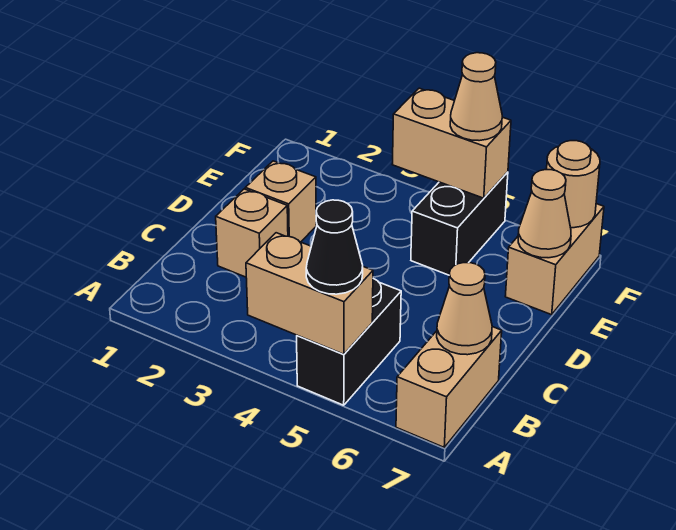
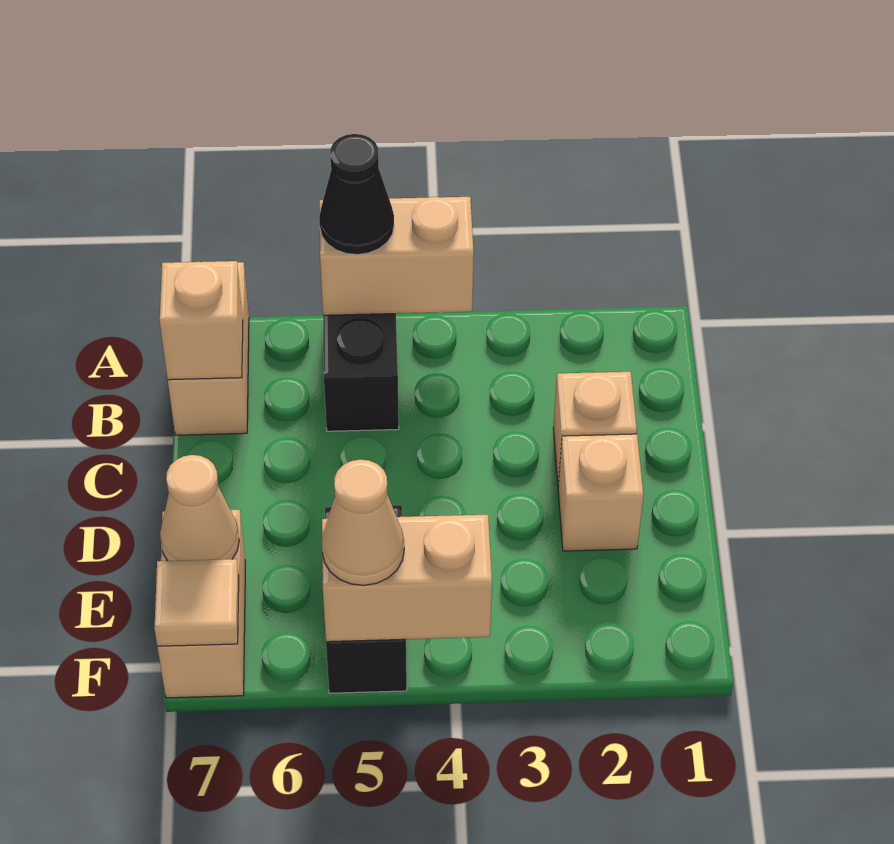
tan 1x1 cone [437,263,492,355] -> tan 1x1 brick [160,261,243,380]
tan 1x1 round brick [547,141,600,228] -> tan 1x1 tile [154,559,239,646]

